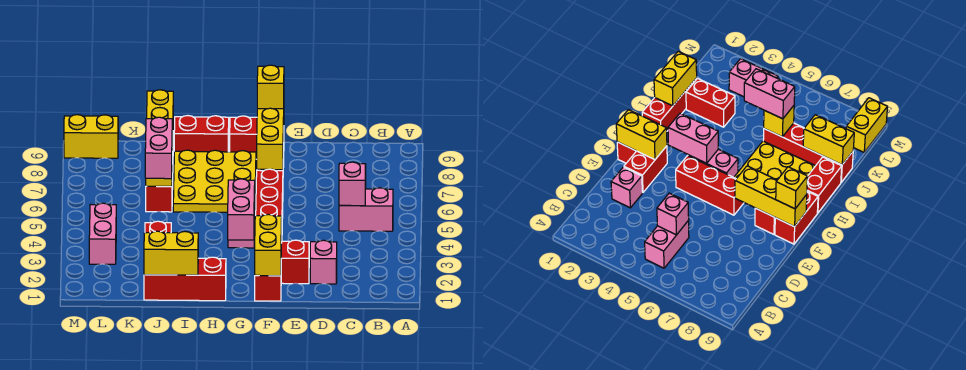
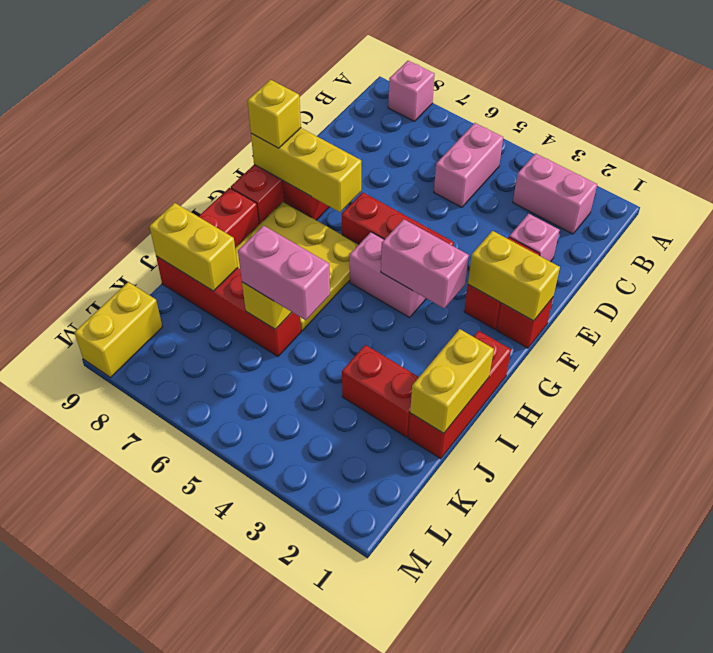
pink 1x1 brick [339,162,366,206] -> pink 1x1 brick moved to [388,61,435,121]
pink 1x2 brick [89,203,116,264] -> pink 1x2 brick moved to [513,153,597,234]

